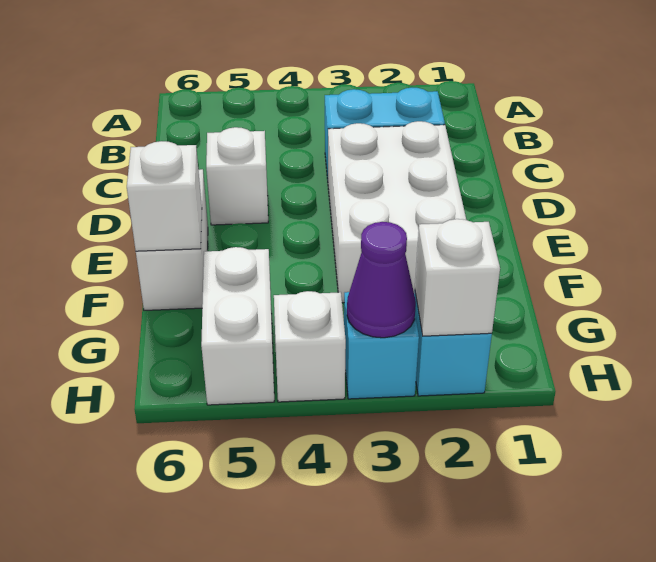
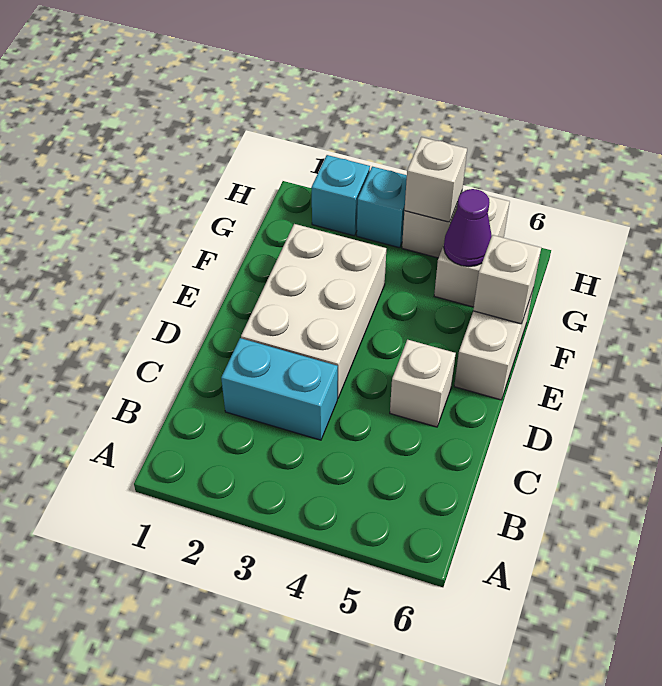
white 1x1 brick [415,219,500,336] -> white 1x1 brick moved to [405,137,467,222]
purple 1x1 cone [347,222,416,338] -> purple 1x1 cone moved to [444,189,492,267]

